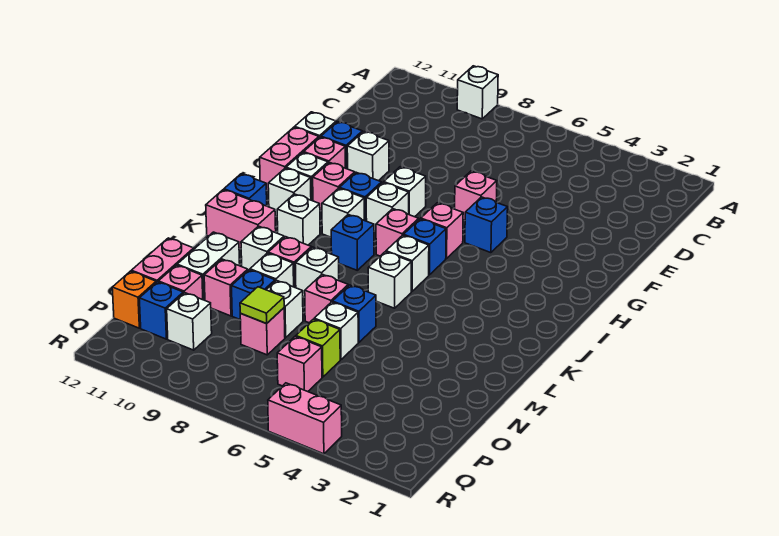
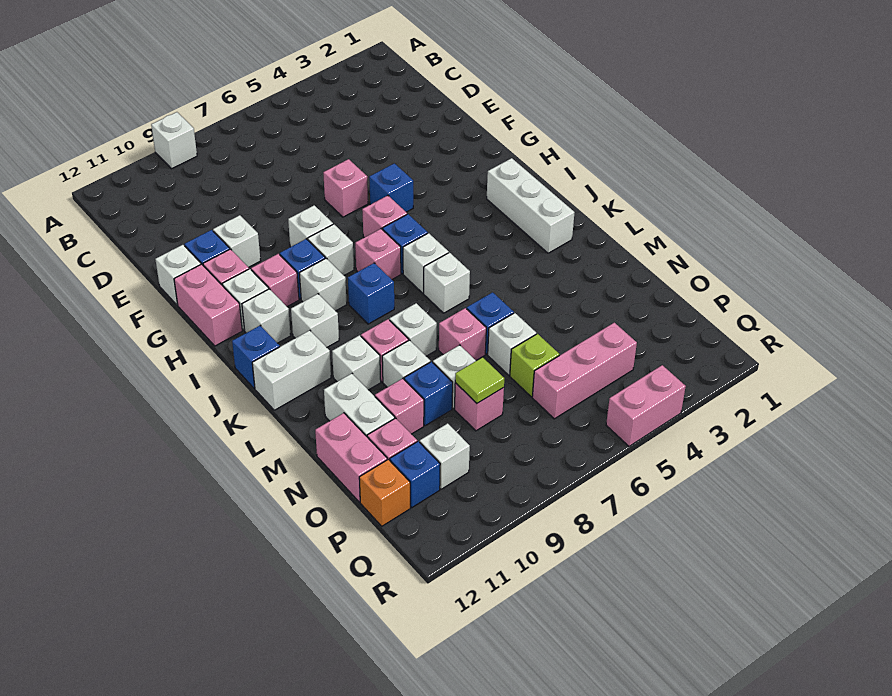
none -> white 1x3 brick [487,158,575,253]
pink 1x2 brick [206,190,276,249] -> white 1x2 brick [252,330,331,410]
pink 1x1 brick [277,337,322,392] -> pink 1x3 brick [532,323,637,419]

